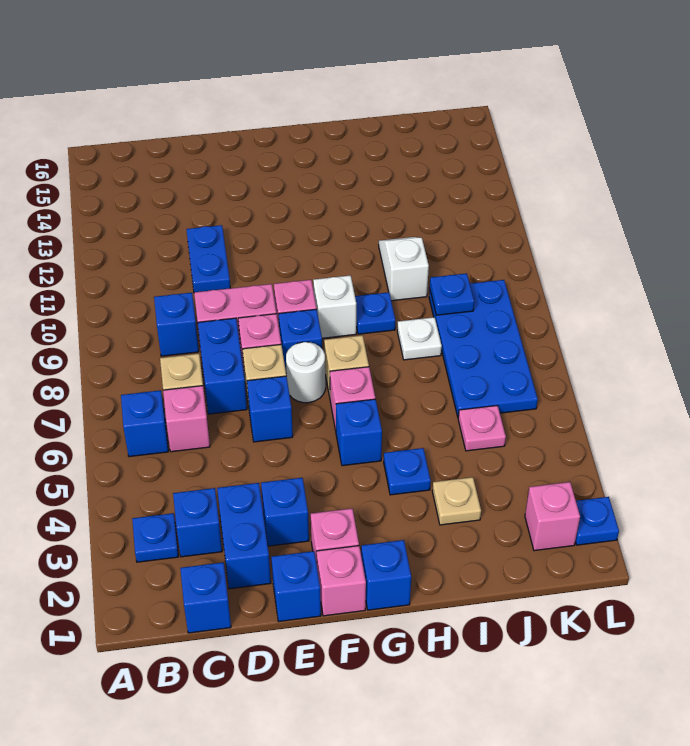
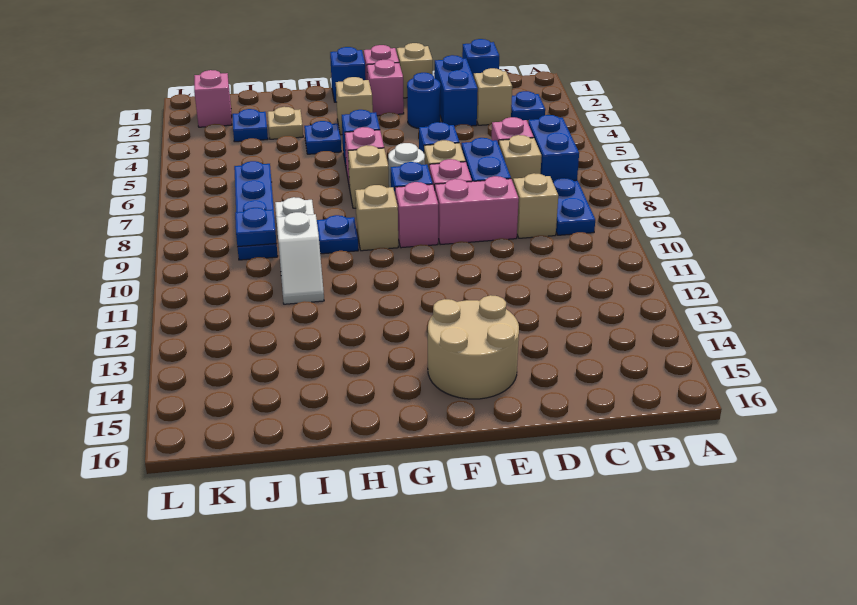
blue 1x1 brick [121,390,168,457] -> blue 1x2 brick [528,115,579,182]
blue 1x1 brick [173,488,222,557] -> tan 1x1 brick [474,68,512,125]
blue 1x1 brick [154,293,199,356] -> tan 1x1 brick [513,173,558,238]
blue 1x2 plate [186,225,230,292] -> blue 1x2 plate moved to [553,178,595,235]
blue 1x1 brick [271,551,321,621] -> tan 1x1 brick [397,43,433,98]
blue 1x1 brick [261,478,309,546] -> blue 1x1 round brick [407,73,440,129]
none -> tan 2x2 round brick [428,295,519,399]
none -> tan 1x1 brick [336,77,373,135]
white 1x1 brick [313,275,356,338] -> tan 1x1 brick [355,185,398,251]
pink 1x1 plate [458,405,506,451] -> none
blue 2x4 plate [429,280,538,417] -> blue 1x4 plate [234,161,278,260]
blue 1x1 plate [575,497,619,545] -> blue 1x1 plate moved to [232,109,268,142]

